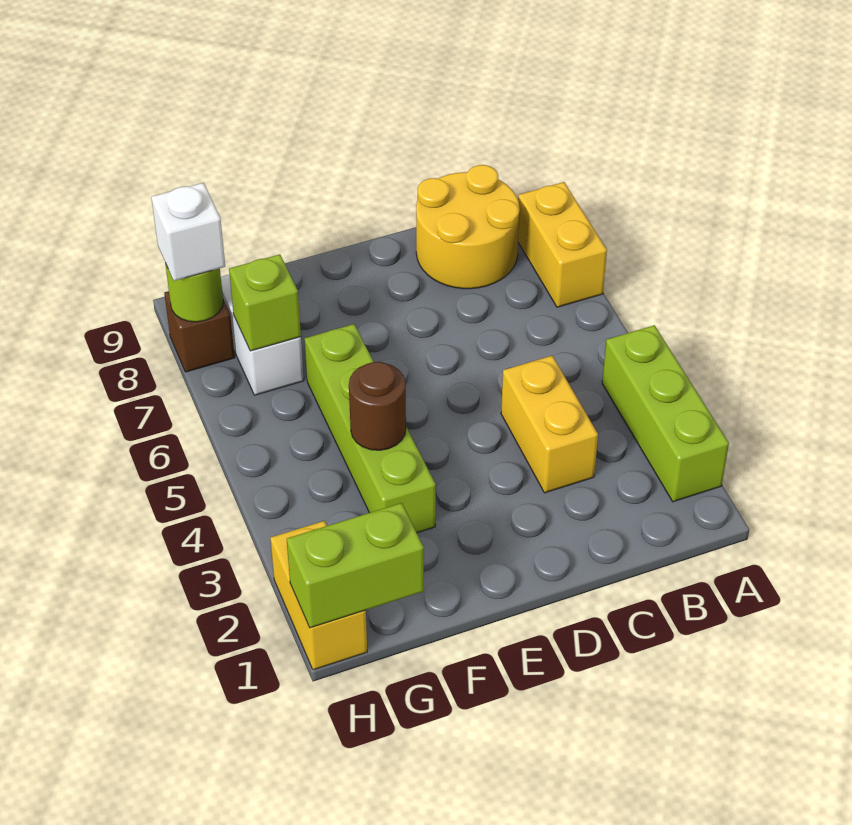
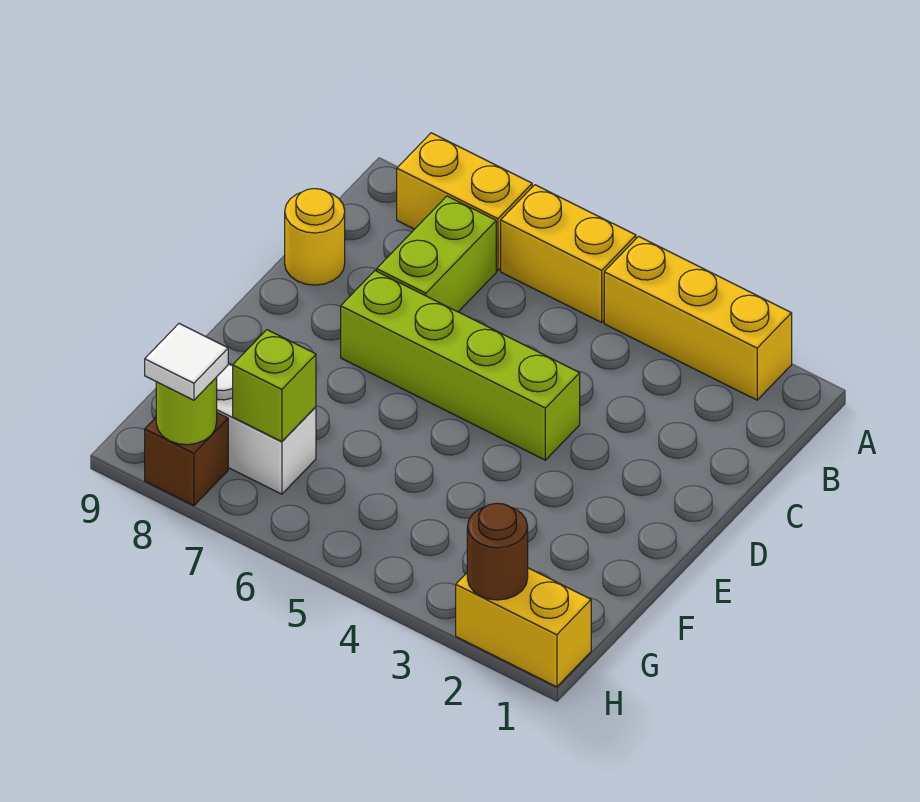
lime 1x3 brick [602,325,729,502] -> yellow 1x3 brick [604,236,792,400]
yellow 2x2 round brick [416,165,520,289] -> yellow 1x1 round brick [285,189,345,285]
yellow 1x2 brick [501,356,598,493] -> yellow 1x2 brick moved to [501,185,636,322]
lime 1x4 brick [304,324,436,533] -> lime 1x4 brick moved to [341,271,580,460]
brown 1x1 round brick [349,362,406,450] -> brown 1x1 round brick moved to [467,503,528,600]
lime 1x2 brick [287,503,424,628] -> lime 1x2 brick moved to [377,196,496,312]
white 1x1 brick [151,183,225,281] -> white 1x1 tile [145,324,228,400]

